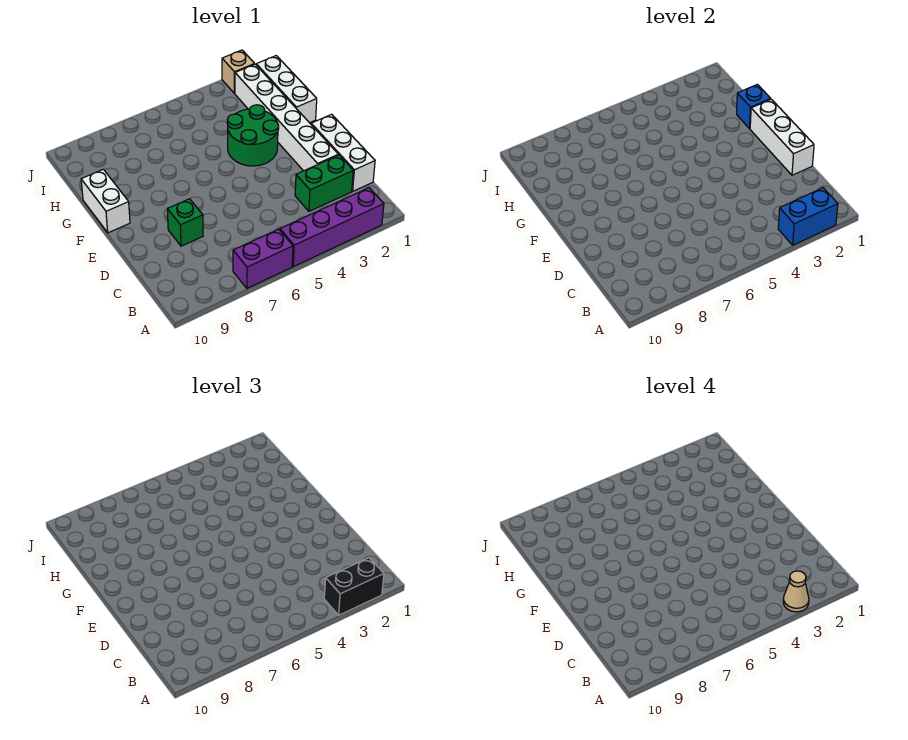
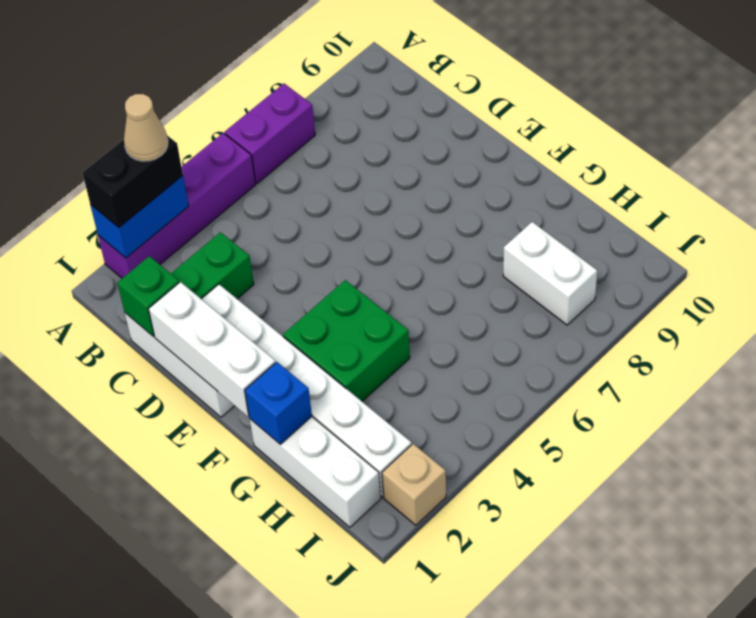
green 1x1 brick [167,199,203,246] -> green 1x1 brick moved to [117,256,179,336]
green 2x2 round brick [227,105,279,166] -> green 2x2 brick [283,280,410,401]
white 1x2 brick [81,169,130,233] -> white 1x2 brick moved to [503,222,597,325]

